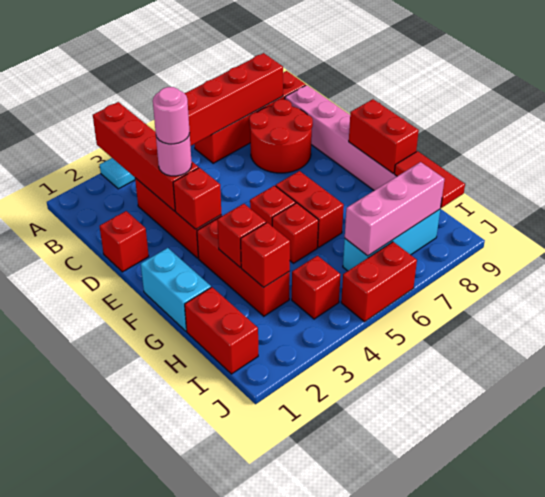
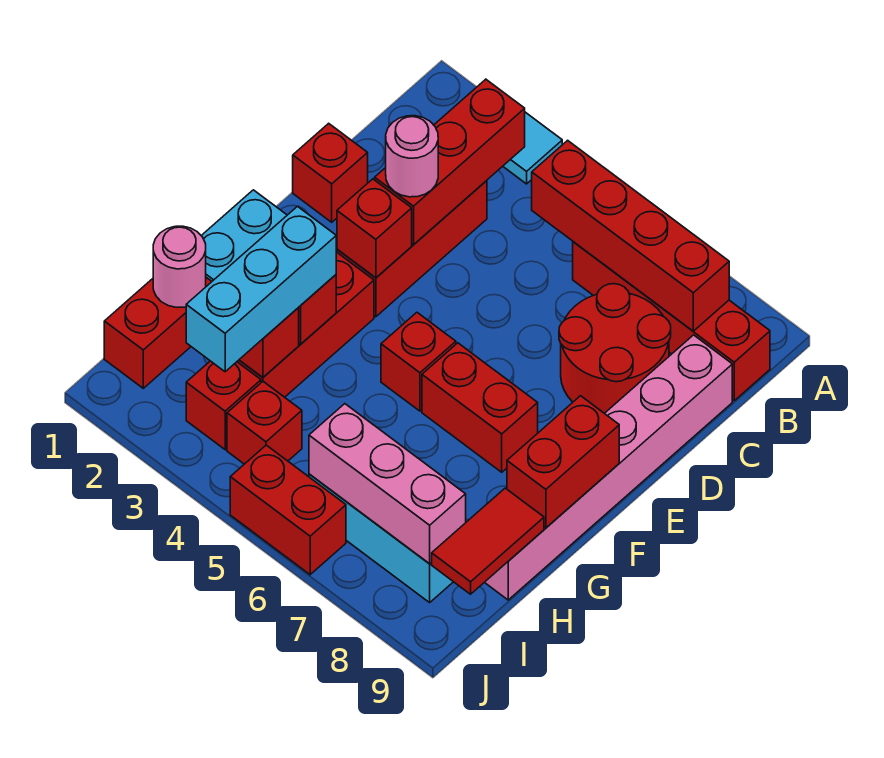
red 1x4 brick [93,102,198,211] -> red 1x3 brick [375,79,525,245]
pink 1x1 round brick [153,87,190,144] -> pink 1x1 round brick moved to [153,226,206,307]
red 1x2 brick [276,171,344,247] -> red 1x2 brick turned to [422,343,538,472]
none -> cyan 1x3 brick [186,206,336,372]
red 1x1 brick [272,203,319,263] -> red 1x1 brick moved to [186,361,261,450]

